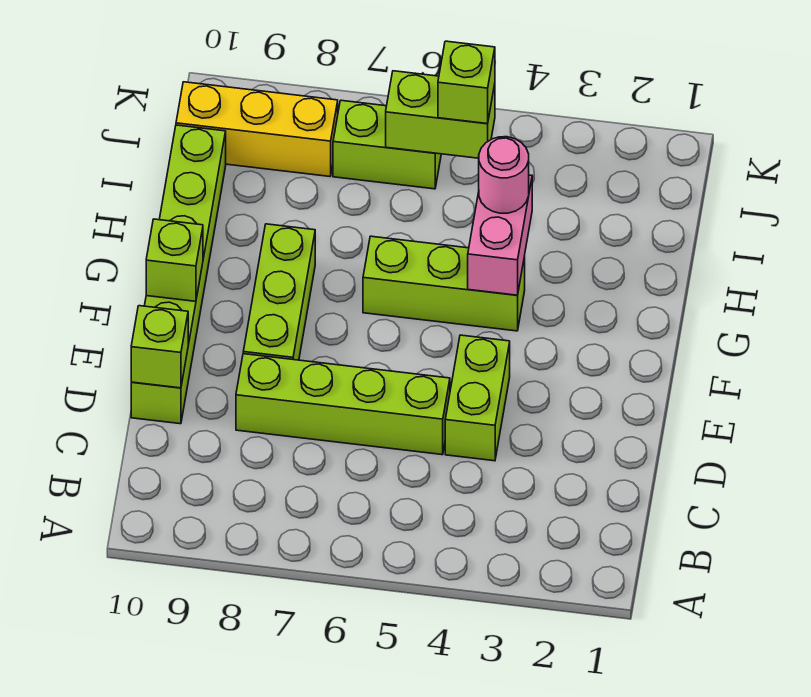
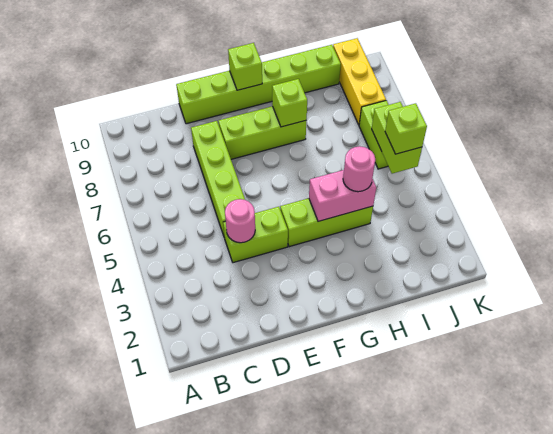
none -> pink 1x1 round brick [225,199,255,243]
lime 1x1 brick [131,306,188,388] -> lime 1x1 brick moved to [272,79,307,127]
lime 1x3 brick [363,236,525,331] -> lime 1x3 brick turned to [280,198,373,247]

